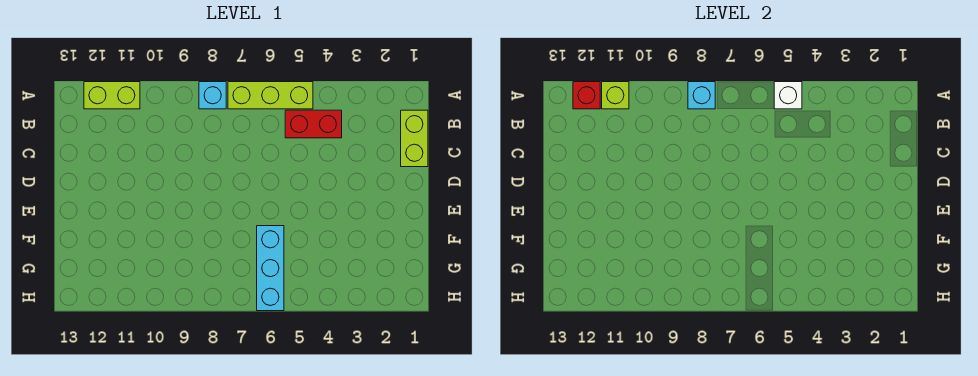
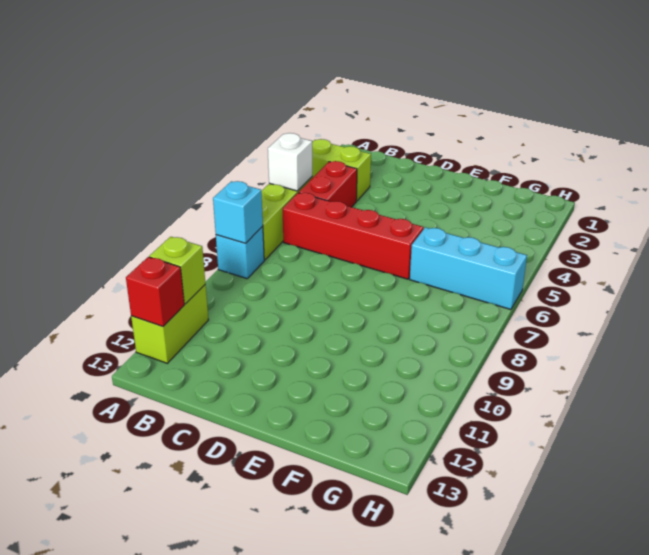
lime 1x2 brick [401,110,428,167] -> lime 1x2 brick moved to [312,139,371,201]
none -> red 1x4 brick [283,193,424,279]

